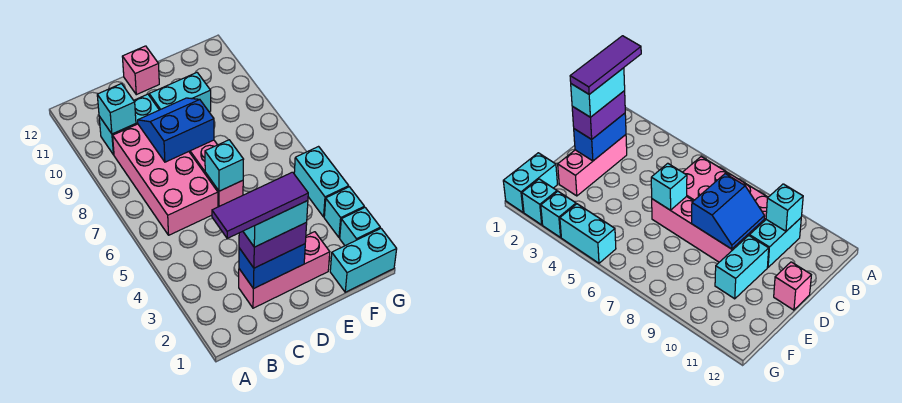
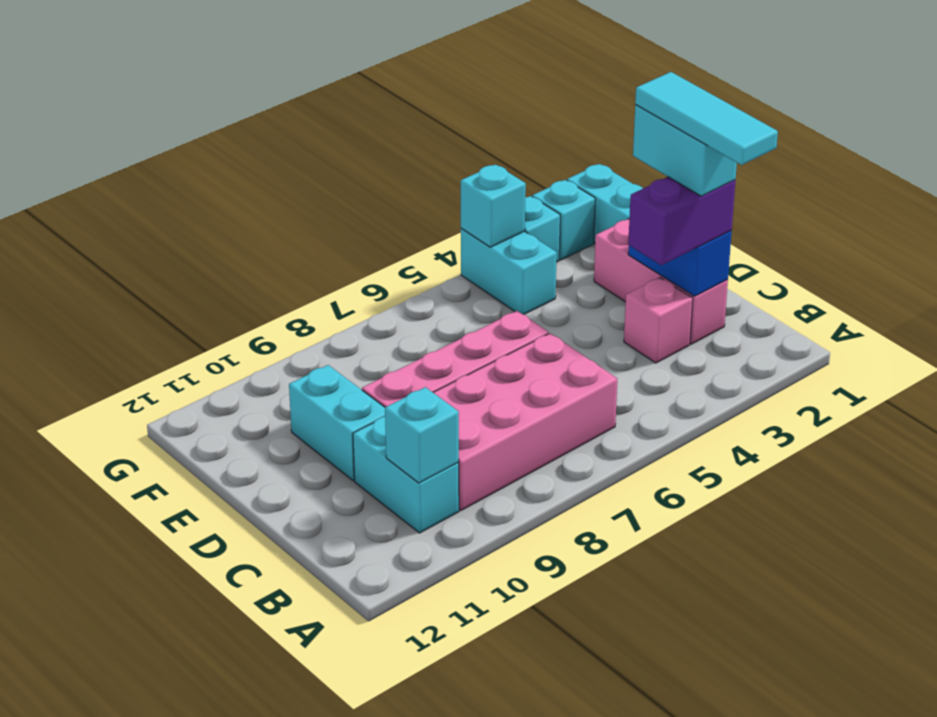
purple 1x3 tile [212,172,308,238] -> cyan 1x3 tile [635,72,778,165]
purple 1x2 brick [239,222,307,268] -> purple 1x2 brick turned to [628,177,735,265]
blue 2x2 slope [138,98,214,162] -> none
cyan 1x1 brick [205,140,244,191] -> cyan 1x1 brick moved to [461,164,526,247]
pink 1x1 brick [122,46,159,95] -> pink 1x1 brick moved to [624,278,693,363]
cyan 1x2 brick [294,147,349,217] -> cyan 1x2 brick turned to [461,228,557,315]

